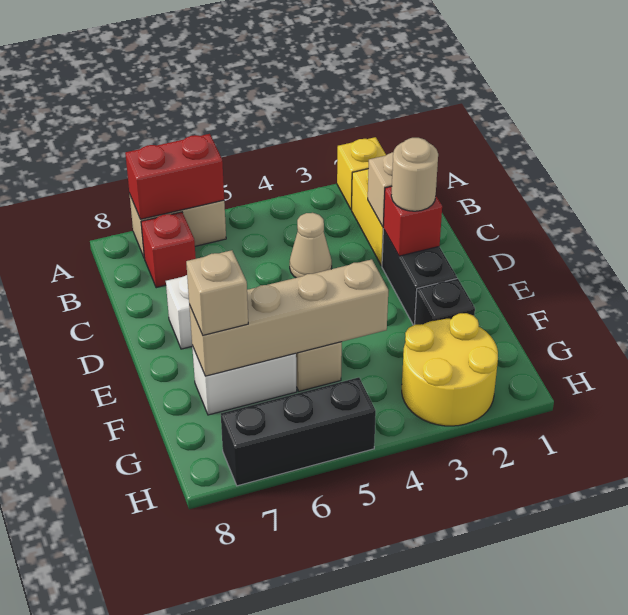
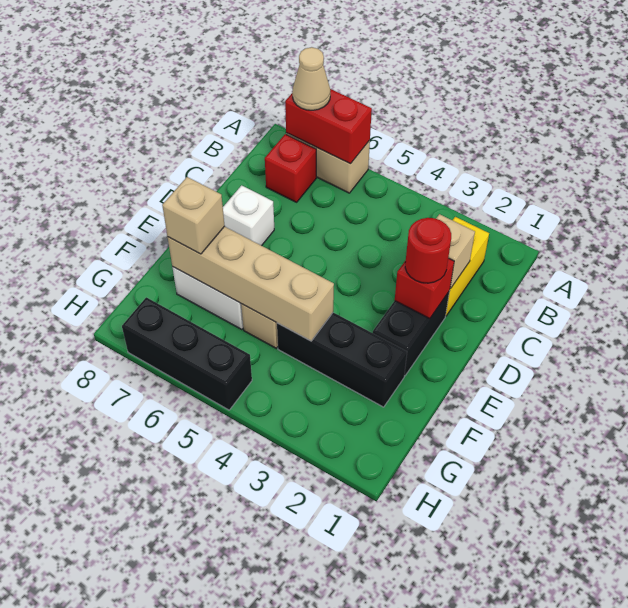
yellow 1x1 brick [337,137,386,210] -> none
tan 1x1 cone [290,213,332,278] -> tan 1x1 cone moved to [292,47,330,110]
tan 1x1 round brick [391,138,438,211] -> red 1x1 round brick [405,218,451,283]
black 1x1 brick [415,278,475,325] -> black 1x3 brick [277,313,407,407]
yellow 2x2 round brick [402,313,498,426] -> none

